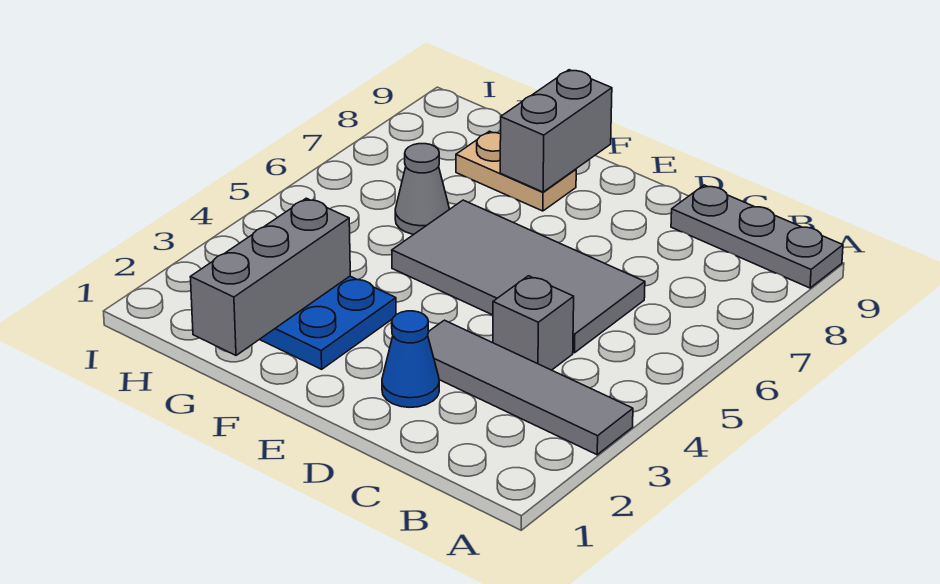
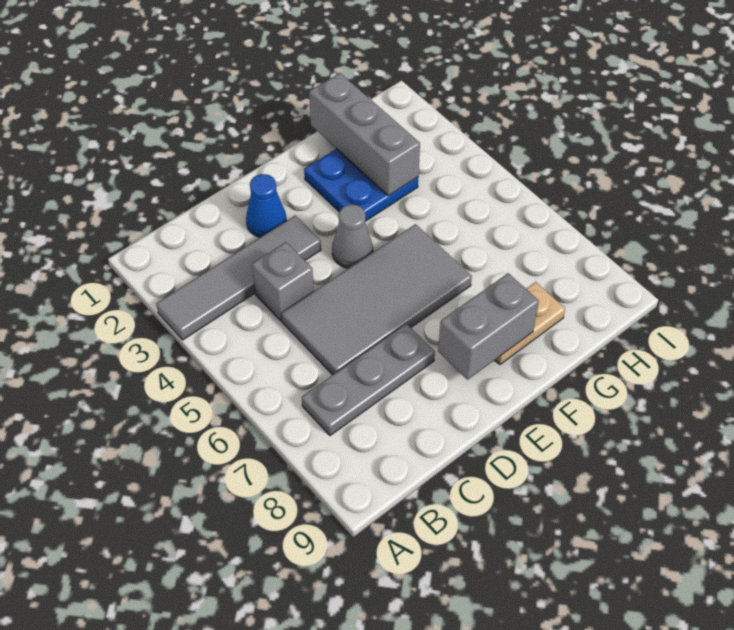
grey 1x3 plate [671,185,843,288] -> grey 1x3 plate moved to [302,324,435,436]
grey 1x2 brick [500,70,612,192] -> grey 1x2 brick turned to [438,273,539,380]
grey 1x1 cone [395,144,449,234] -> grey 1x1 cone moved to [332,205,373,268]

